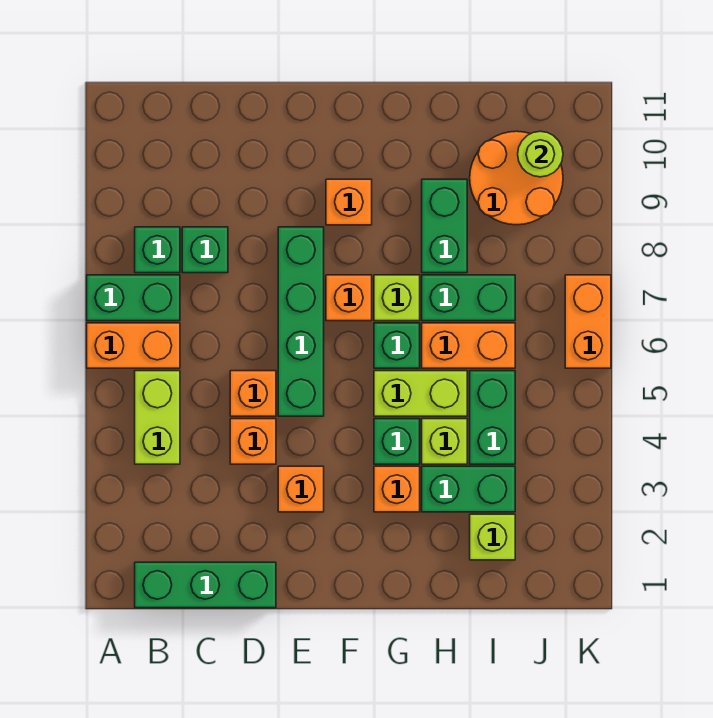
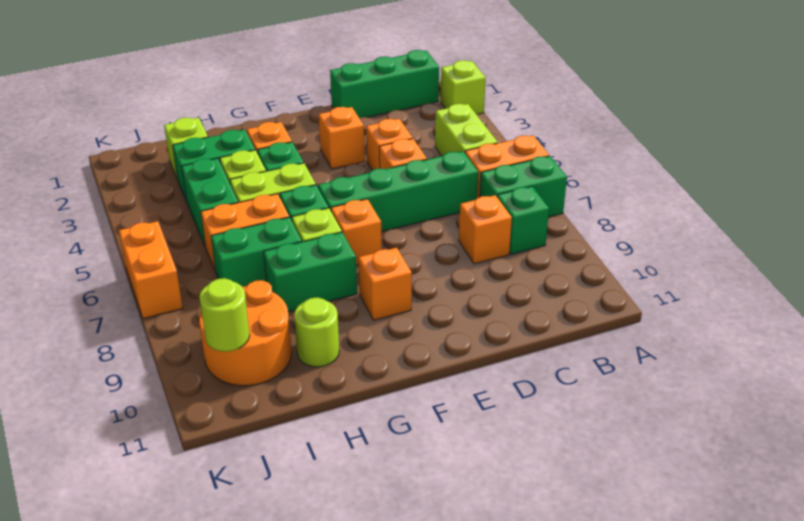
none -> lime 1x1 brick [441,60,486,114]
green 1x1 brick [182,227,228,273] -> orange 1x1 brick [459,195,512,264]
green 1x4 brick [278,227,324,416] -> green 1x4 brick turned to [318,151,478,232]
green 1x2 brick [422,179,467,273] -> green 1x2 brick turned to [264,232,357,312]
none -> lime 1x1 round brick [294,298,339,367]

